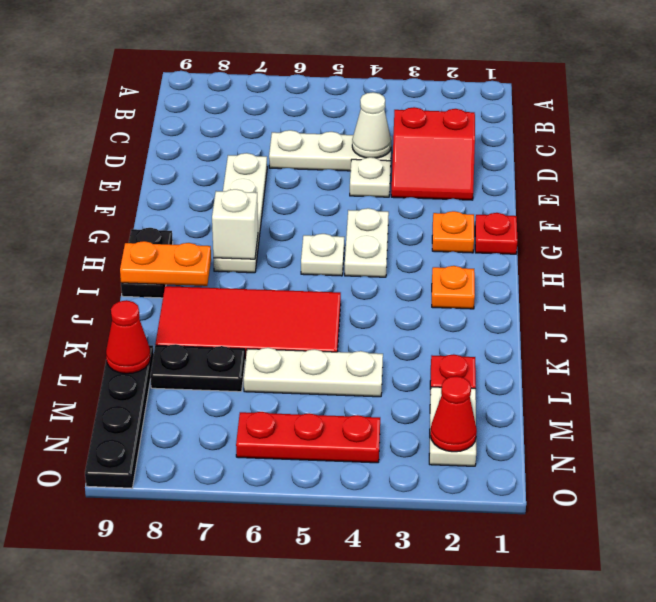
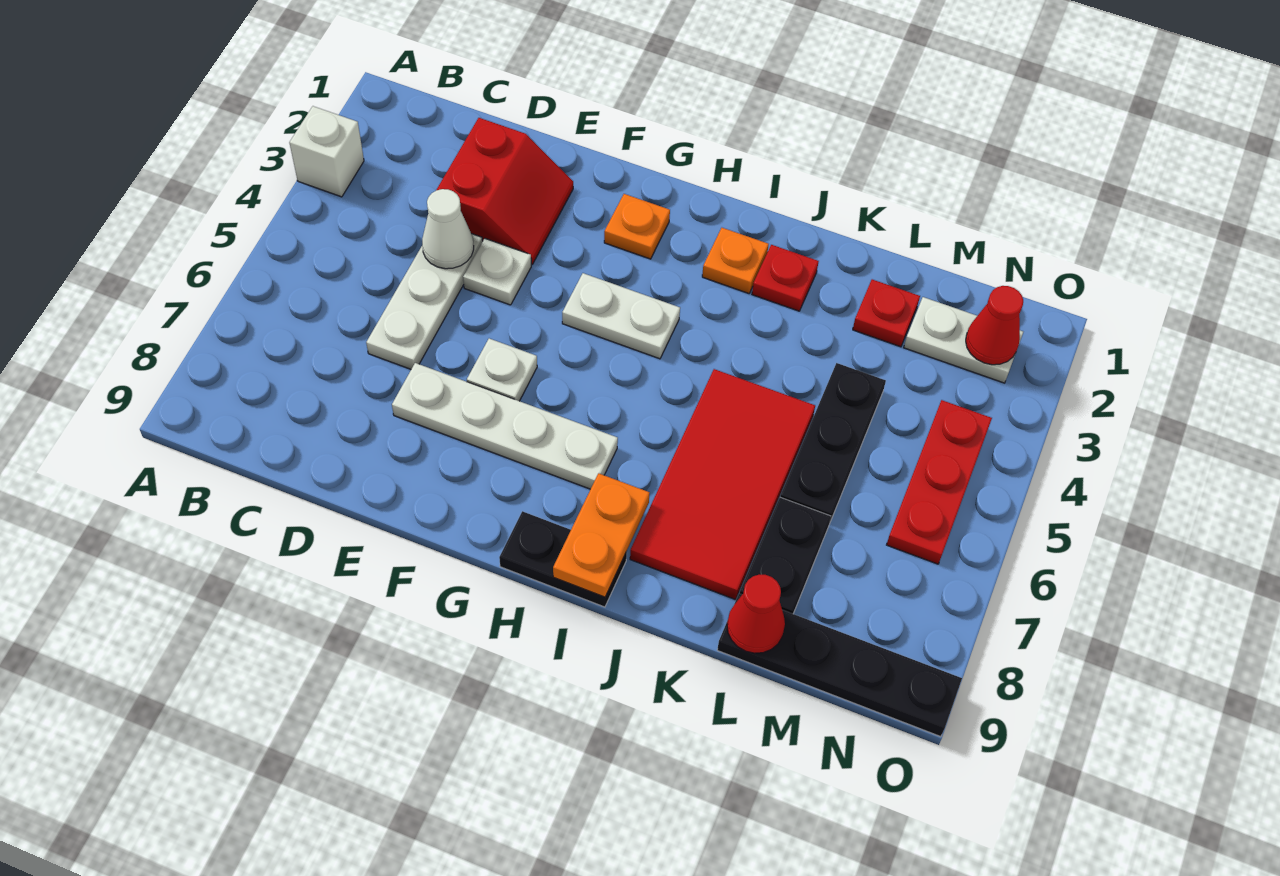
red 1x1 plate [475,213,517,254] -> red 1x1 plate moved to [752,245,819,311]
white 1x1 plate [301,234,344,276] -> white 1x1 plate moved to [467,338,537,401]
white 1x1 brick [212,189,258,259] -> white 1x1 brick moved to [289,106,364,197]
white 1x3 plate [244,348,383,397] -> black 1x3 plate [780,363,886,524]

